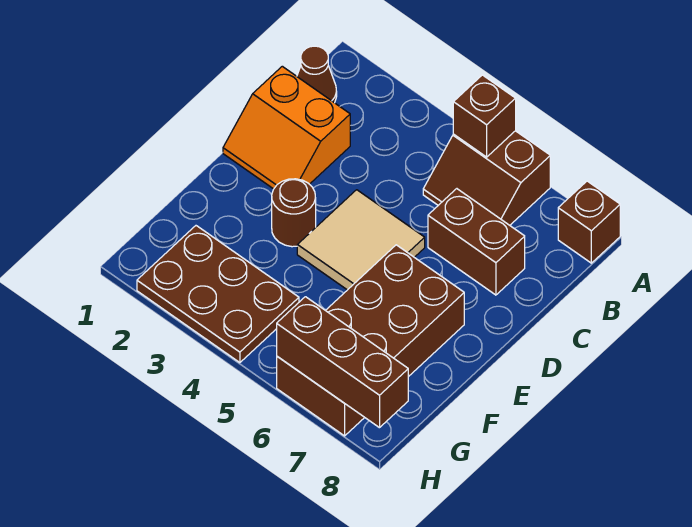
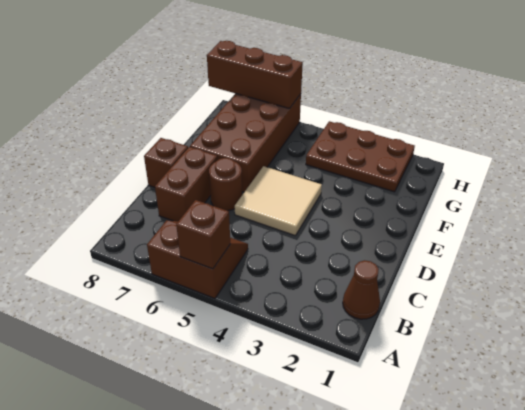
brown 1x1 brick [558,181,620,263] -> brown 1x1 brick moved to [144,138,188,187]
orange 2x2 slope [223,66,350,189] -> none
brown 1x2 brick [428,189,525,295] -> brown 1x2 brick turned to [155,147,217,221]
brown 1x1 round brick [272,179,316,247] -> brown 1x1 round brick moved to [209,158,242,211]

